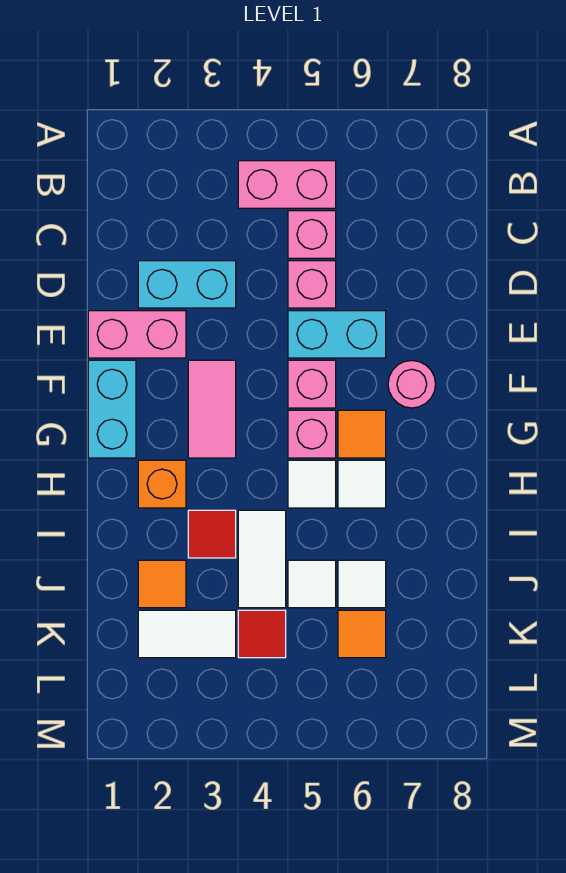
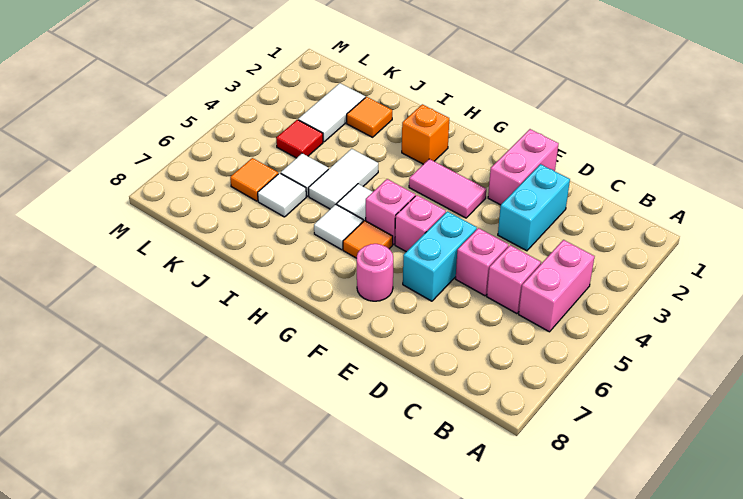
cyan 1x2 brick [88,360,136,458] -> none
red 1x1 tile [188,510,236,558] -> none
white 1x2 tile [238,510,286,608] -> white 1x2 tile turned to [308,149,378,209]

